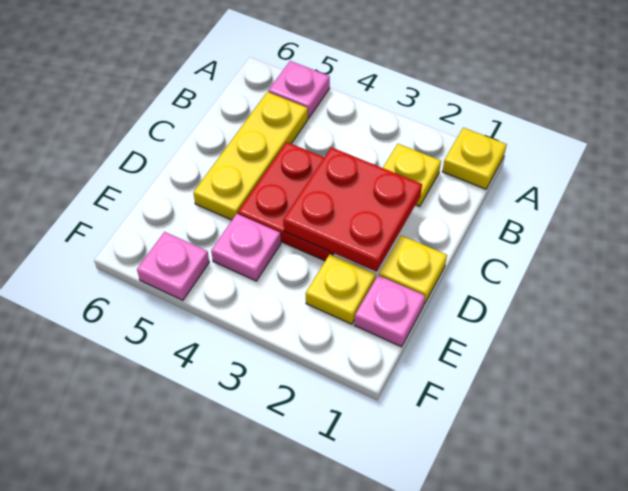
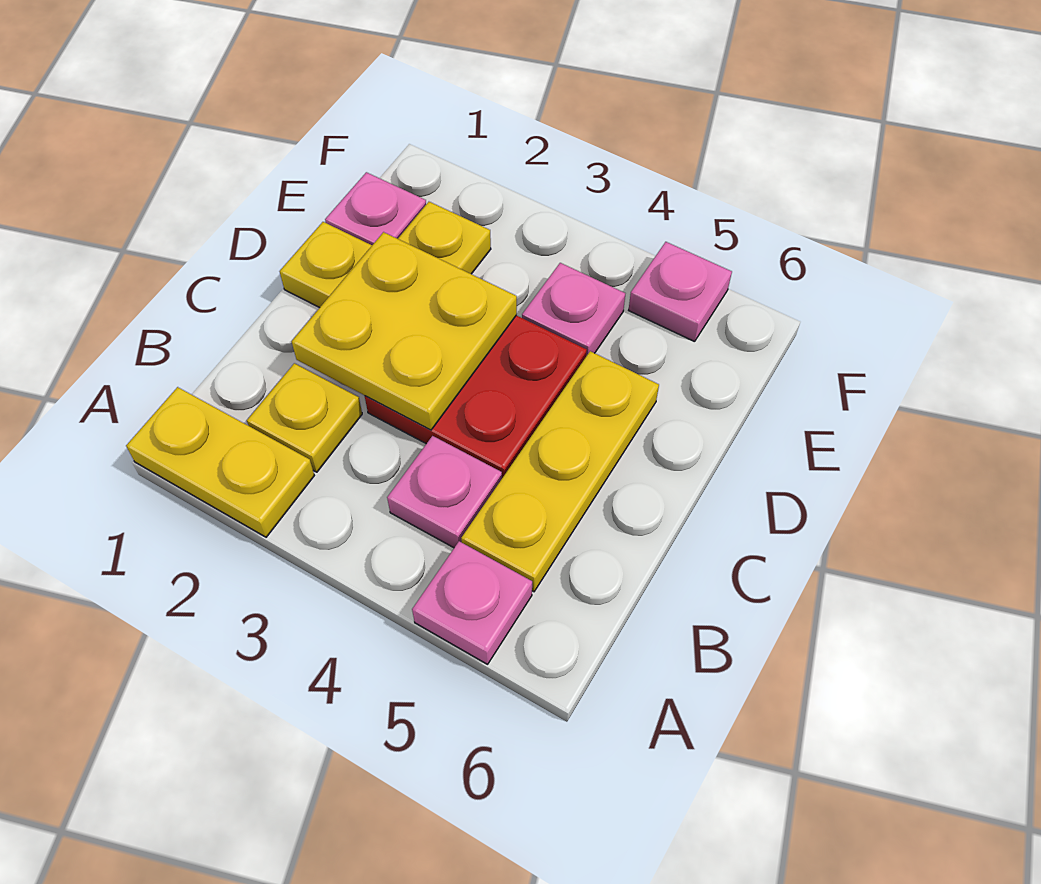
yellow 1x1 plate [442,128,507,189] -> yellow 1x2 plate [126,387,314,537]
none -> pink 1x1 plate [387,436,502,548]
red 2x2 plate [283,147,422,272] -> yellow 2x2 plate [292,232,517,430]

